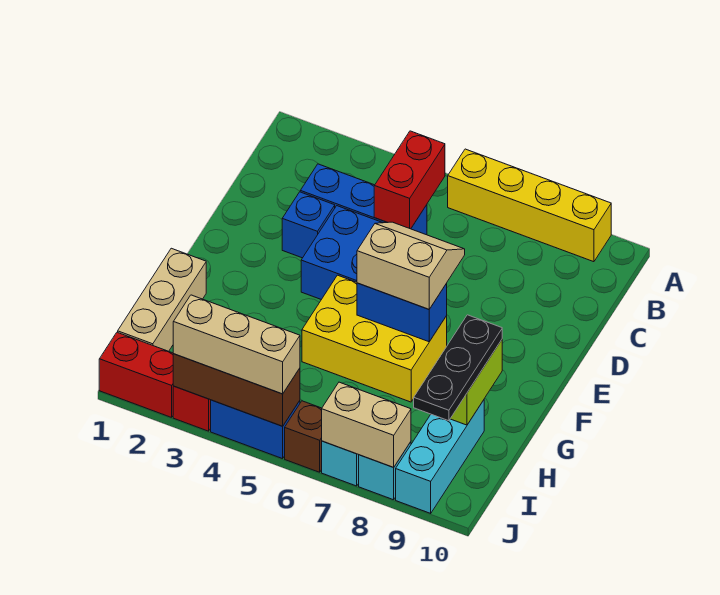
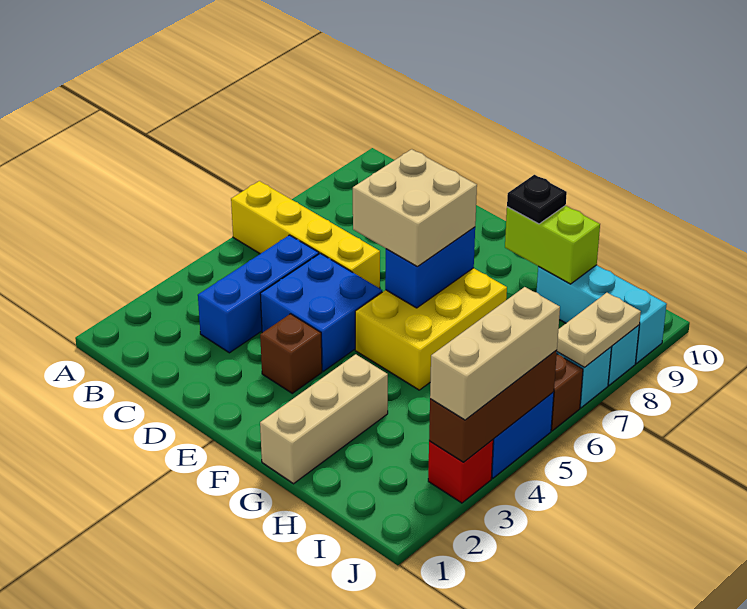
yellow 1x4 brick [448,149,611,262] -> yellow 1x4 brick turned to [231,181,380,288]
red 1x2 brick [374,131,445,229] -> none
blue 1x1 brick [282,192,335,258] -> none
none -> brown 1x1 brick [260,314,322,393]
tan 2x2 slope [357,222,465,309] -> tan 2x2 brick [353,149,477,266]
tan 1x3 brick [118,248,206,351] -> tan 1x3 brick turned to [260,354,388,484]
black 1x3 plate [414,315,502,421] -> black 1x1 plate [507,175,567,224]
red 1x2 brick [99,332,173,417] -> none
tan 1x2 brick [322,382,411,467] -> tan 1x2 plate [557,293,641,368]

